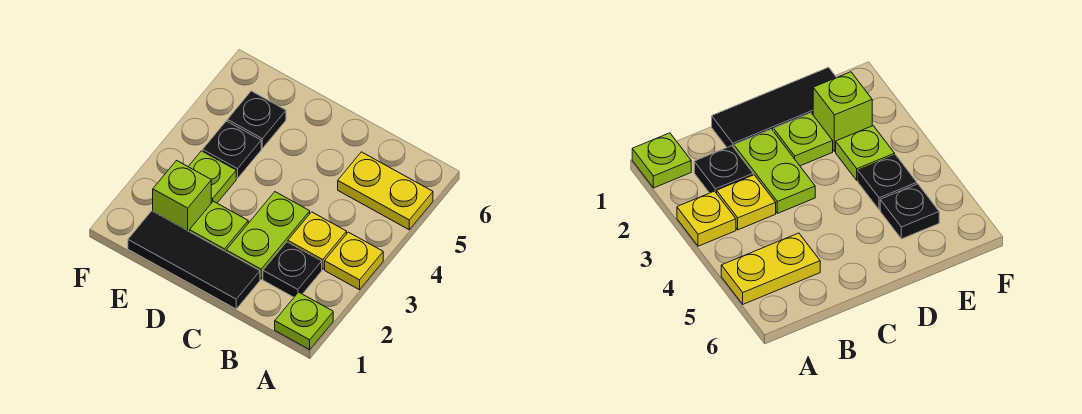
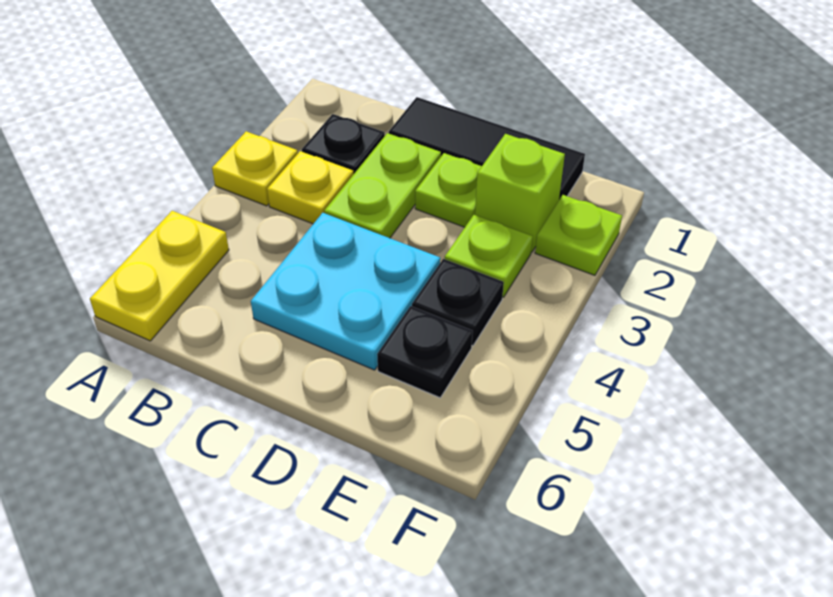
lime 1x1 plate [275,292,333,350] -> lime 1x1 plate moved to [535,195,622,275]
yellow 1x2 plate [338,152,433,230] -> yellow 1x2 plate turned to [90,211,229,341]
none -> cyan 2x2 plate [251,213,440,370]

